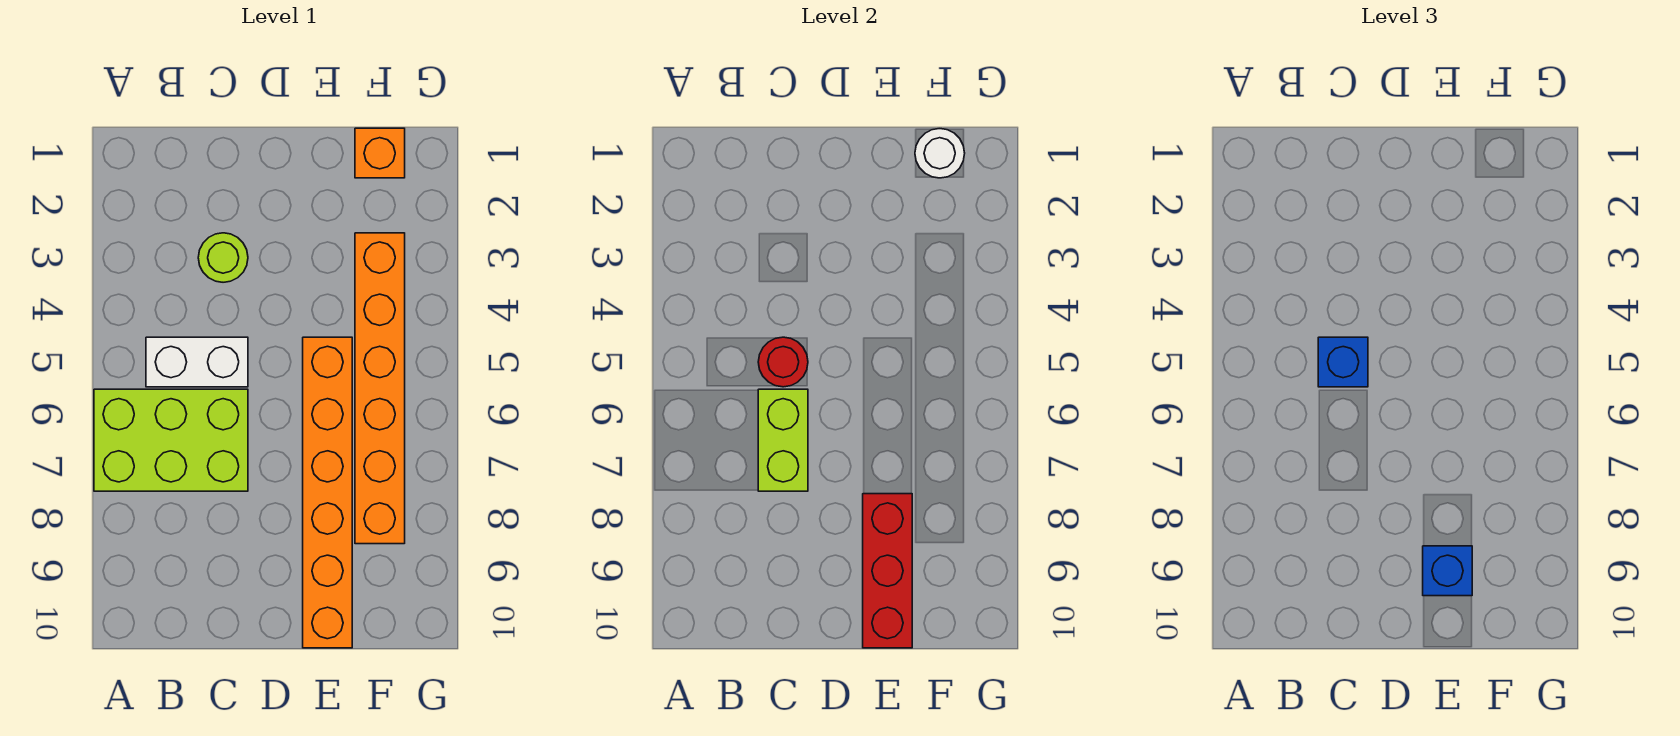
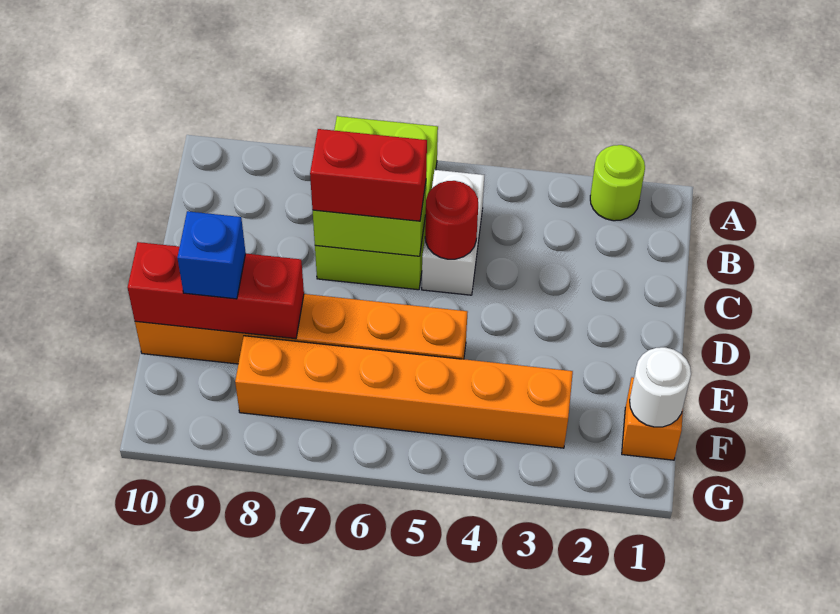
lime 1x1 round brick [198,233,248,282] -> lime 1x1 round brick moved to [590,145,645,221]
blue 1x1 brick [1318,337,1368,387] -> none
none -> red 1x2 brick [310,129,427,221]

